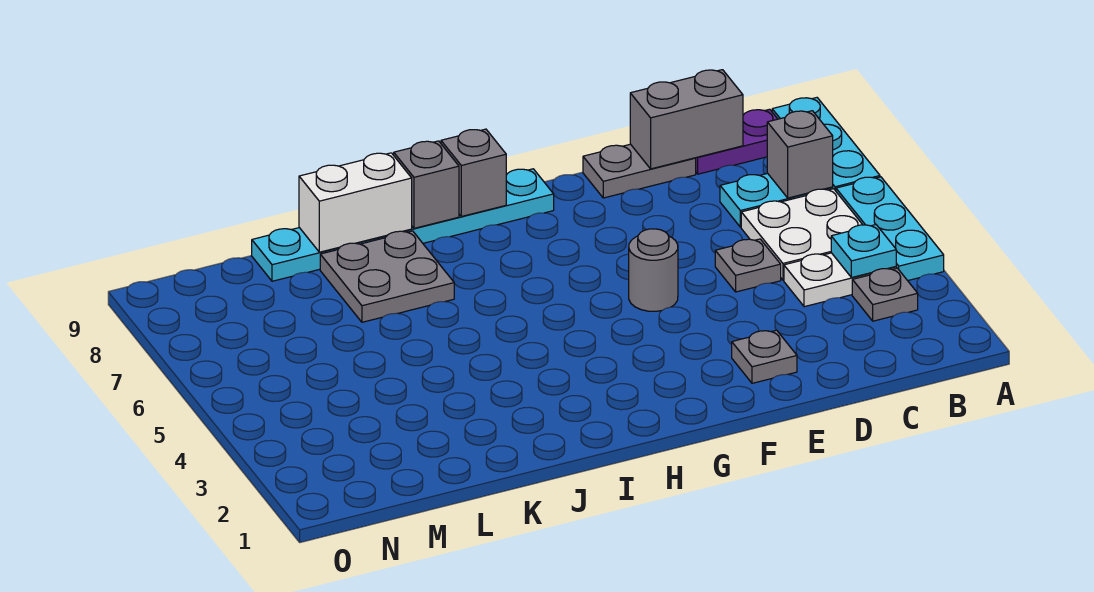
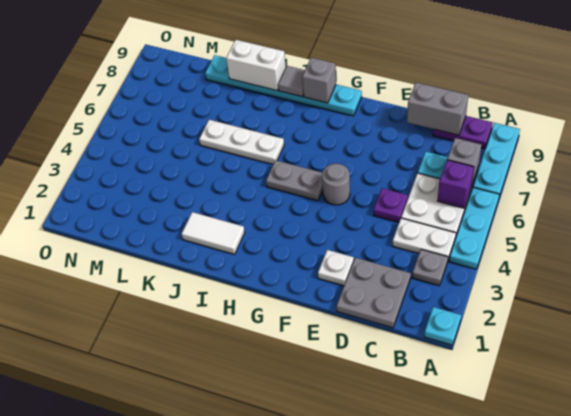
cyan 1x1 plate [831,225,896,278] -> cyan 1x1 plate moved to [424,307,461,345]
none -> purple 1x1 brick [438,160,474,208]
grey 1x1 plate [715,239,781,292] -> purple 1x1 plate [374,188,408,222]
grey 1x2 plate [583,144,696,198] -> grey 1x2 plate moved to [266,160,323,201]
grey 1x1 plate [732,330,797,383] -> white 1x1 plate [318,250,354,286]
none -> white 1x2 tile [182,212,245,254]
none -> white 1x3 plate [199,120,284,164]
grey 1x1 brick [394,141,459,228] -> grey 1x1 tile [278,66,305,97]
grey 2x2 plate [320,231,454,322] -> grey 2x2 plate moved to [337,258,411,328]

